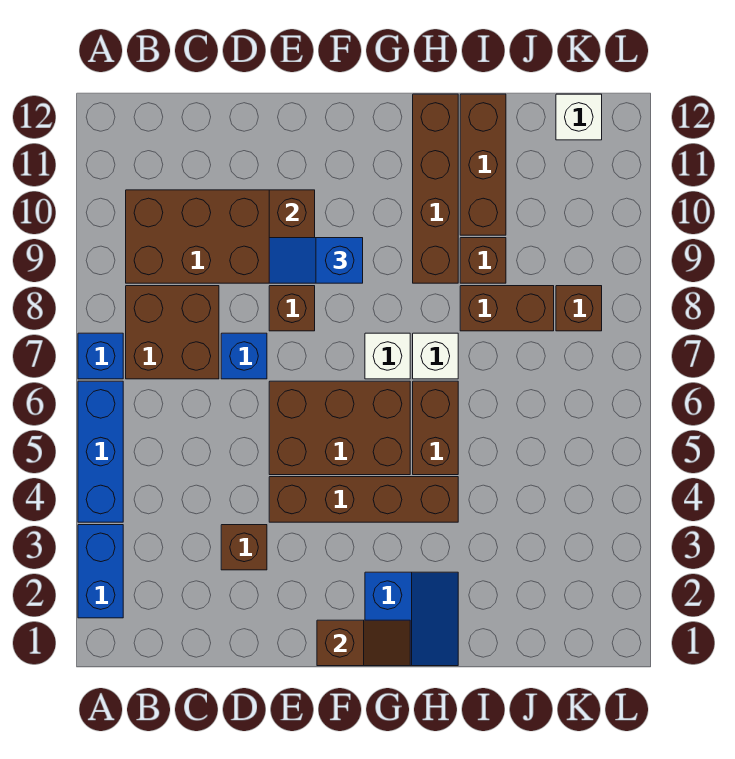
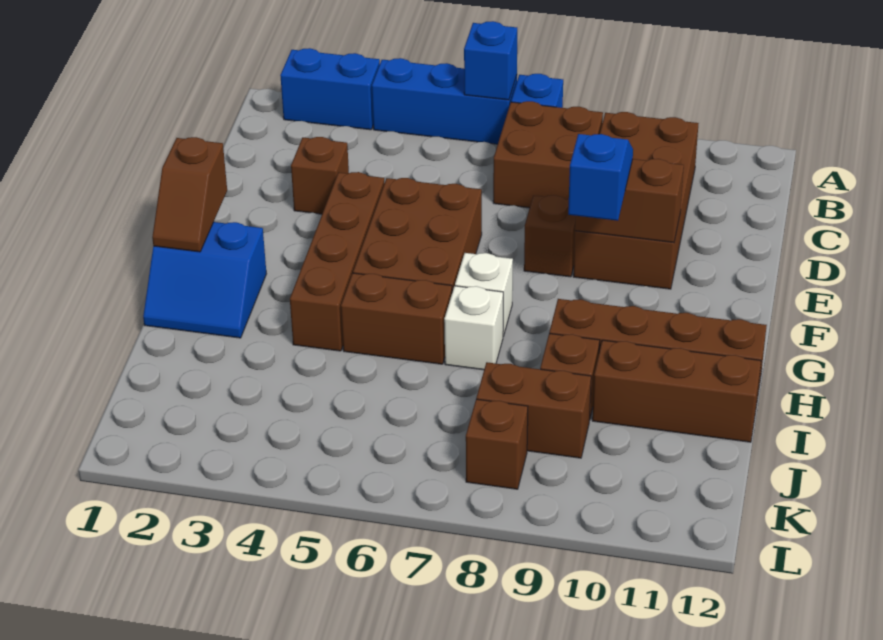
blue 1x1 brick [221,333,267,379] -> blue 1x1 brick moved to [464,21,517,100]
brown 1x2 brick [460,286,554,331] -> brown 1x2 brick turned to [476,362,591,458]
white 1x1 brick [556,94,602,140] -> none

